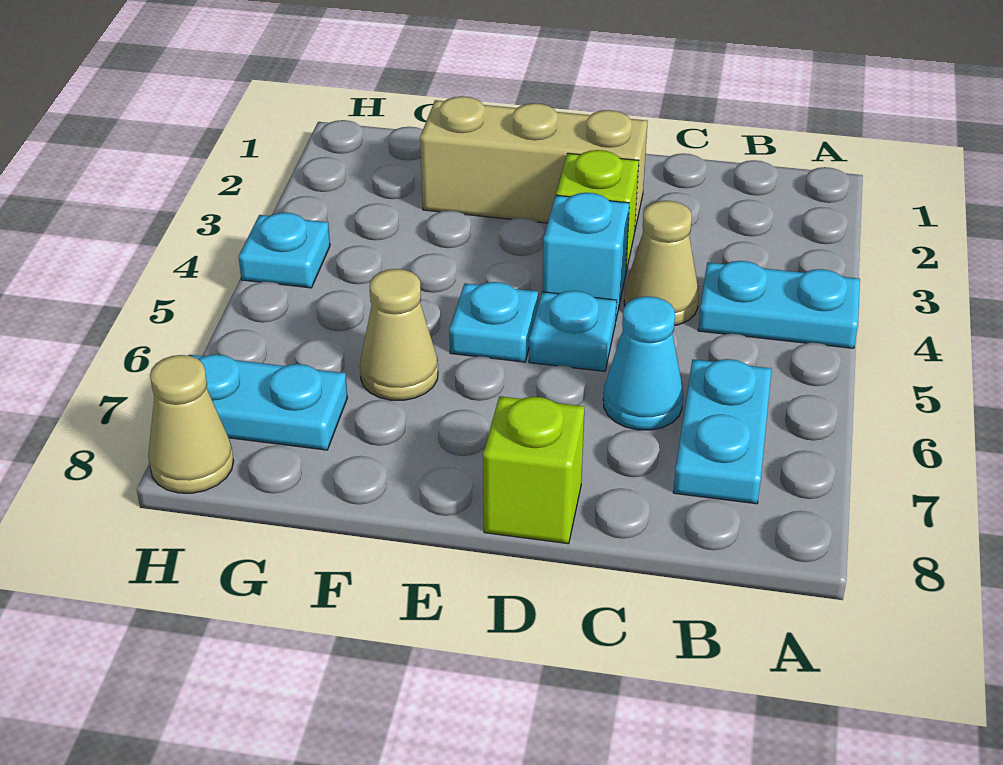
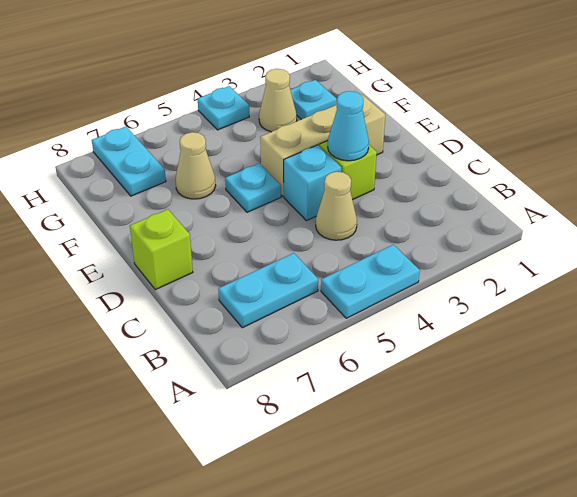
cyan 1x2 plate [698,261,860,348] -> cyan 1x2 plate turned to [321,245,420,318]
cyan 1x1 cone [603,296,683,430] -> cyan 1x1 cone moved to [328,91,369,161]
tan 1x3 brick [420,96,648,229] -> tan 1x3 brick turned to [260,94,385,196]
cyan 1x1 plate [529,291,617,371] -> cyan 1x1 plate moved to [291,80,337,119]
tan 1x1 cone [148,355,234,493] -> tan 1x1 cone moved to [259,69,297,132]

